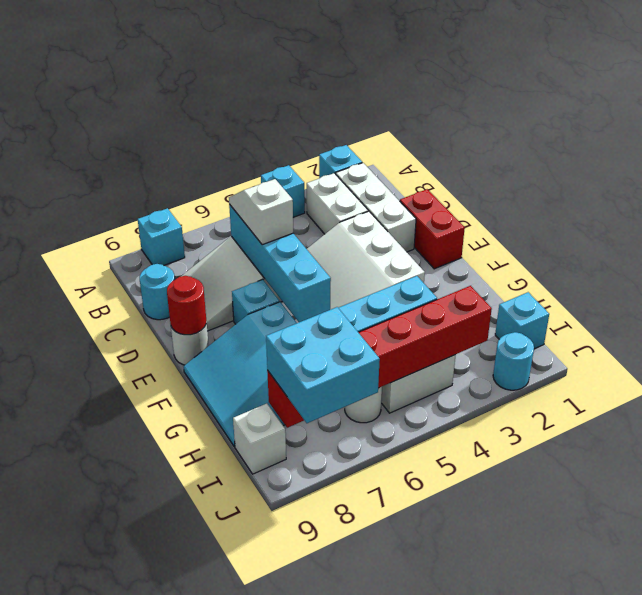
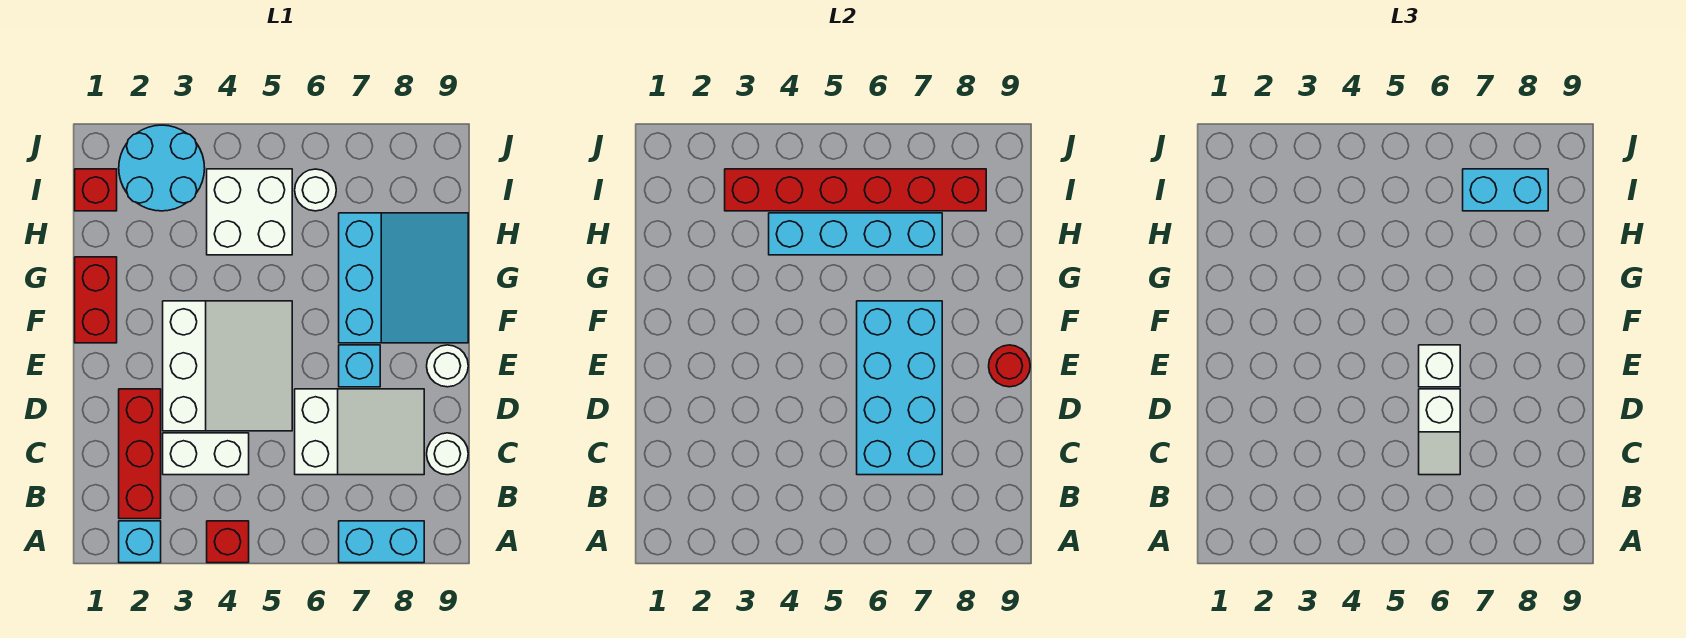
cyan 1x1 brick [261,165,305,217] -> red 1x1 brick [207,521,249,563]
cyan 1x1 brick [138,208,185,265] -> cyan 1x2 brick [339,521,424,563]
white 1x3 brick [336,163,416,252] -> red 1x3 brick [119,389,161,519]
white 1x2 brick [307,173,368,234] -> white 1x2 brick turned to [163,433,249,475]
cyan 1x4 brick [229,204,331,322] -> cyan 2x4 brick [857,301,942,475]
cyan 1x1 round brick [140,264,175,320] -> white 1x1 round brick [427,433,468,475]
red 1x2 brick [400,189,465,269] -> red 1x2 brick moved to [75,257,117,343]
cyan 1x1 brick [495,292,549,349] -> red 1x1 brick [75,169,117,211]
cyan 2x2 brick [266,307,380,423] -> cyan 1x2 brick [1463,169,1548,211]
white 1x1 brick [233,404,286,474] -> white 1x1 brick moved to [1419,345,1460,387]
cyan 1x1 round brick [493,332,534,390] -> cyan 2x2 round brick [119,125,205,211]

